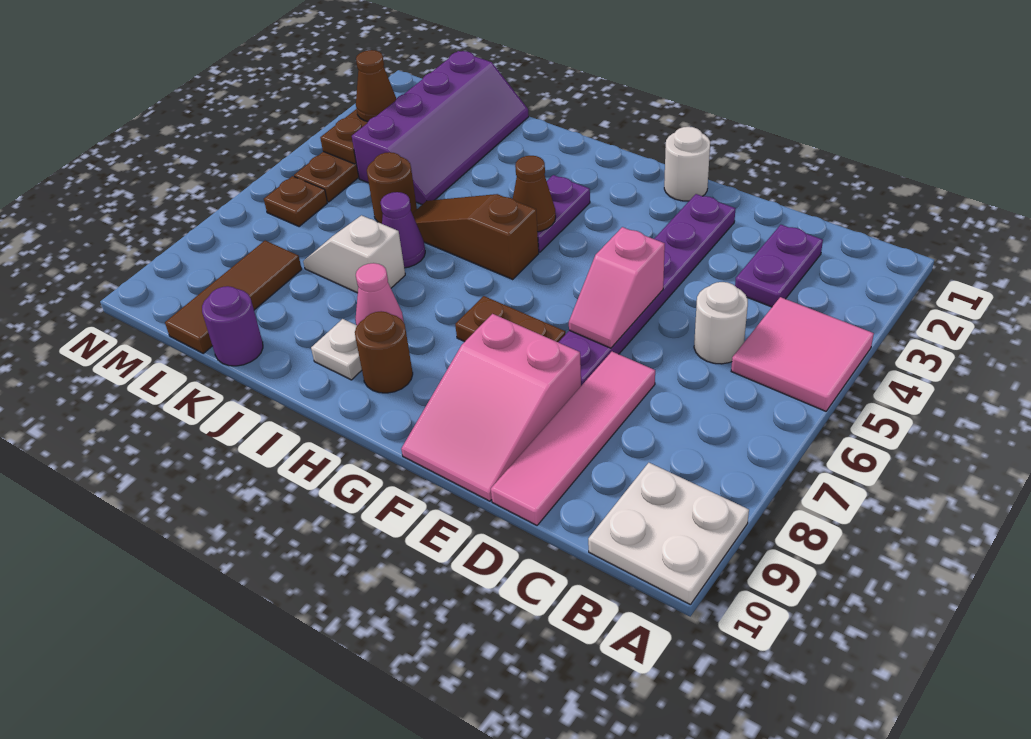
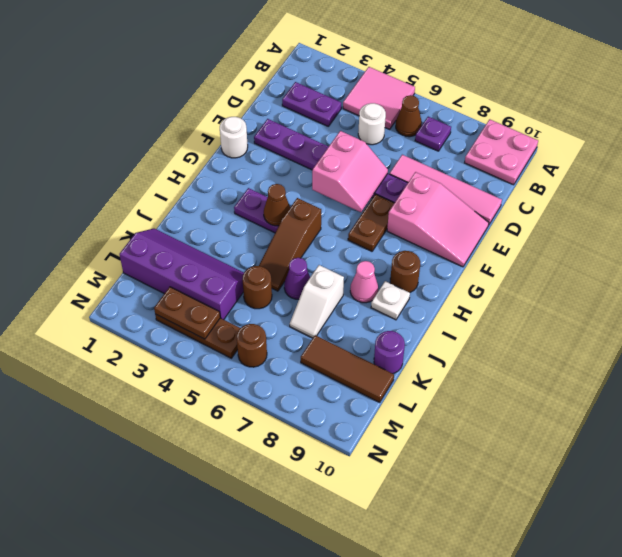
white 2x2 plate [588,463,749,605] -> pink 2x2 plate [465,119,538,185]
none -> purple 1x1 plate [415,117,451,151]
pink 1x2 slope [569,227,665,348] -> pink 2x2 slope [312,131,388,212]
brown 1x1 cone [356,50,396,121] -> brown 1x1 cone moved to [396,95,422,137]
brown 1x1 plate [264,176,327,227] -> brown 1x1 round brick [237,324,267,367]

